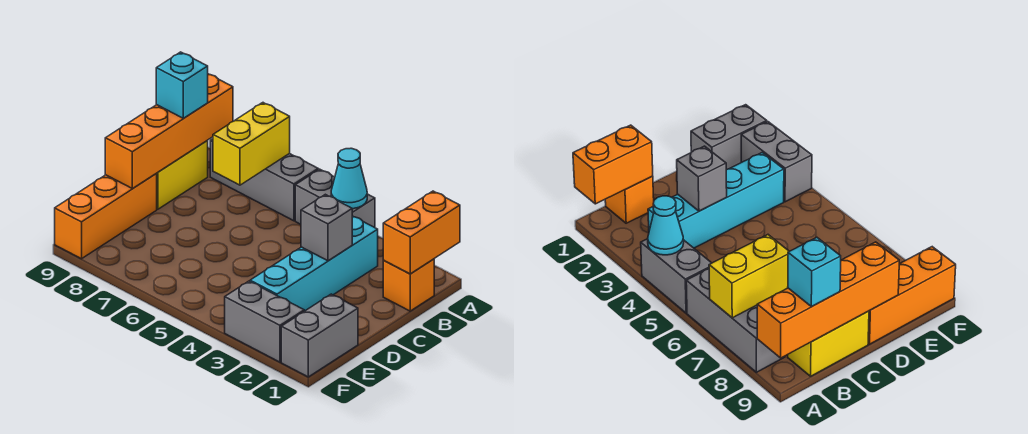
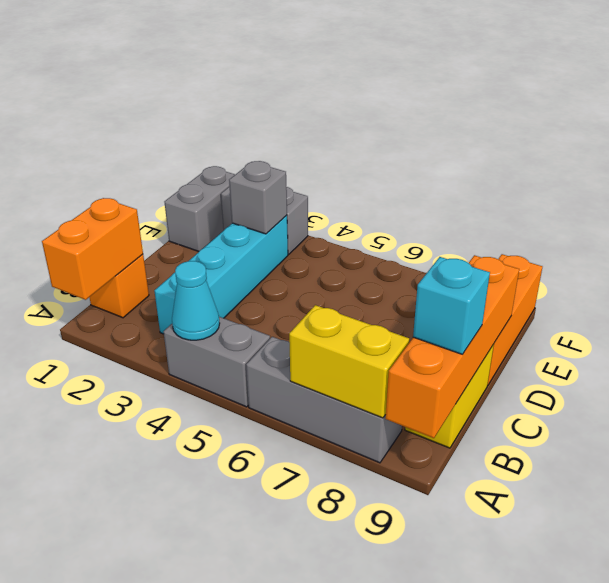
yellow 1x2 brick [213,103,290,185] -> yellow 1x2 brick turned to [289,305,409,418]
grey 1x1 brick [301,194,352,261] -> grey 1x1 brick moved to [229,161,287,234]

